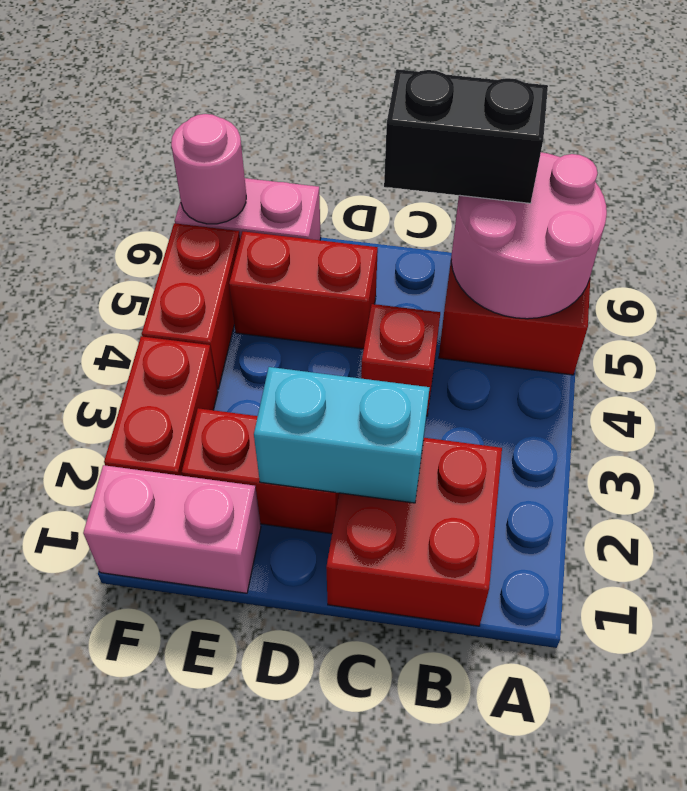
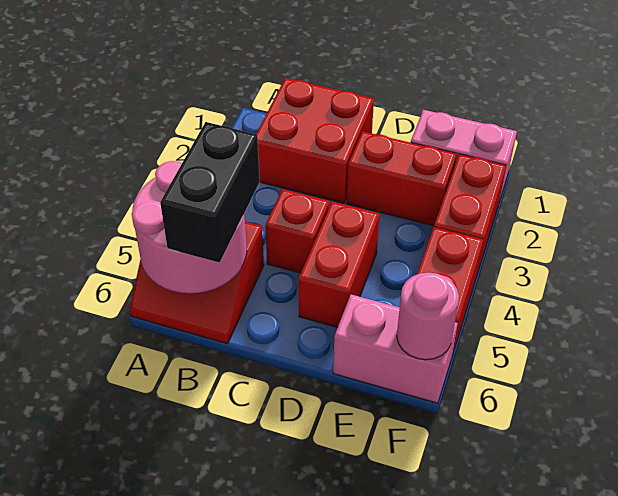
black 1x2 brick [384,69,548,203] -> black 1x2 brick turned to [160,122,260,263]
cyan 1x2 brick [254,367,430,503] -> none
red 1x2 brick [229,231,378,349] -> red 1x2 brick turned to [298,202,380,327]

